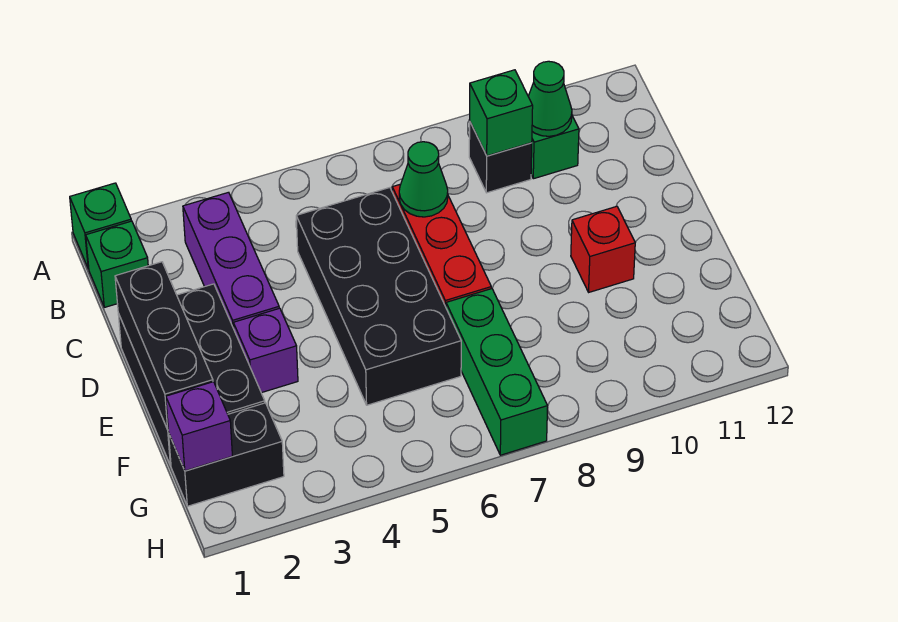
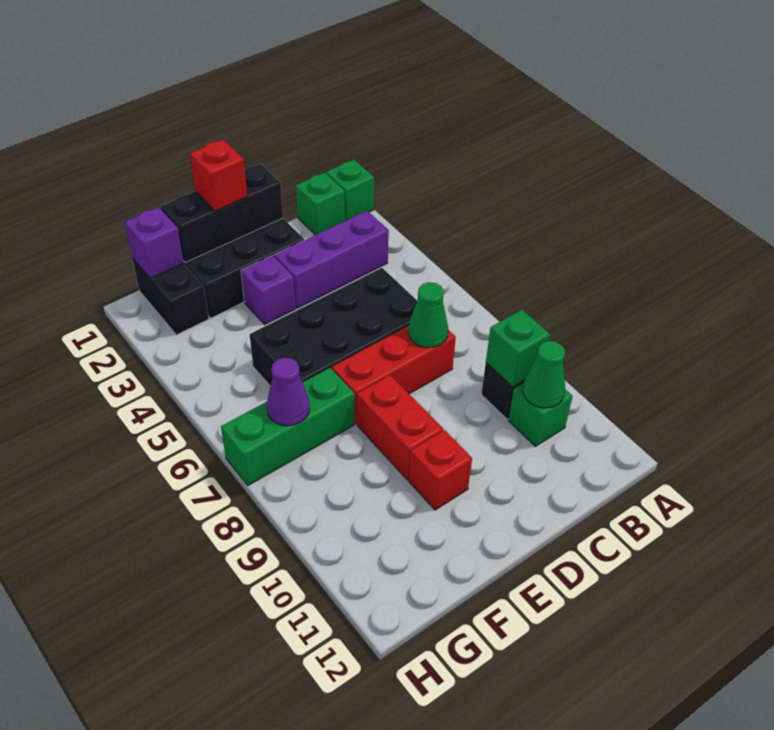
none -> red 1x1 brick [190,140,247,211]
none -> red 1x2 brick [357,375,443,480]
none -> purple 1x1 cone [267,358,310,426]

